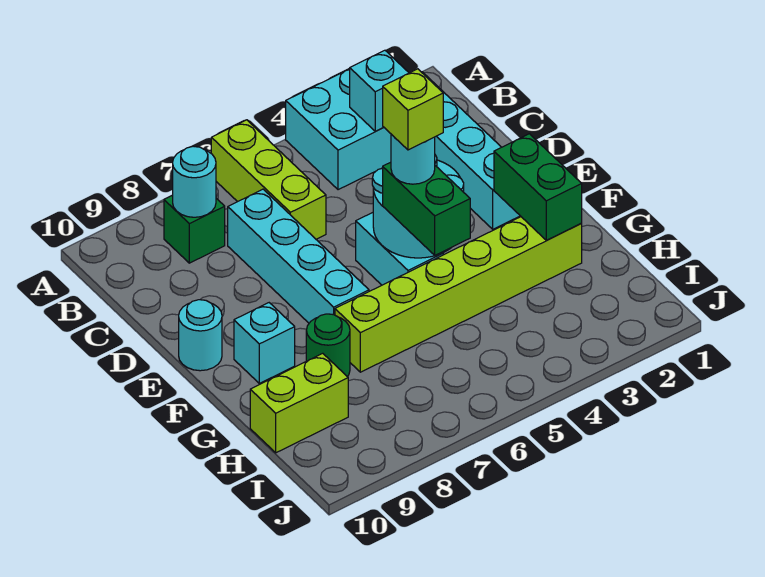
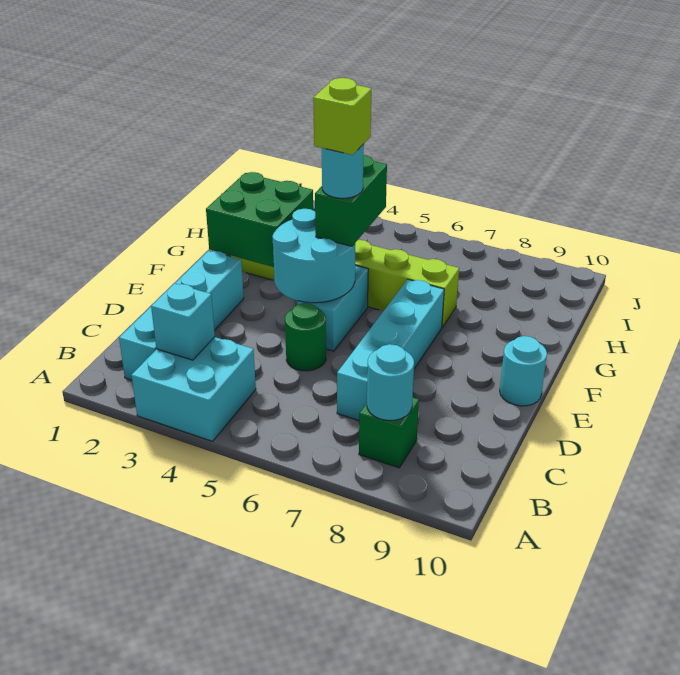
lime 1x3 brick [211,120,326,239] -> none
green 1x2 brick [494,134,582,240] -> green 2x2 brick [206,172,313,267]
cyan 1x1 brick [234,303,295,383] -> none
green 1x1 round brick [306,314,350,377] -> green 1x1 round brick moved to [285,303,326,371]
lime 1x2 brick [250,353,348,453] -> none

